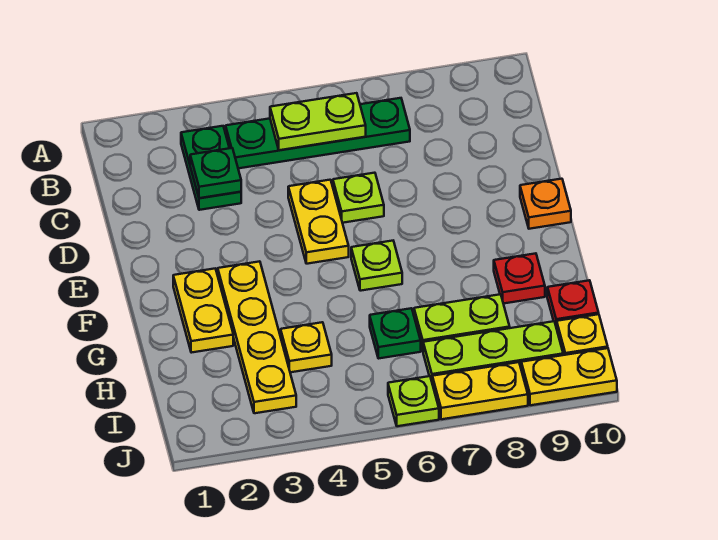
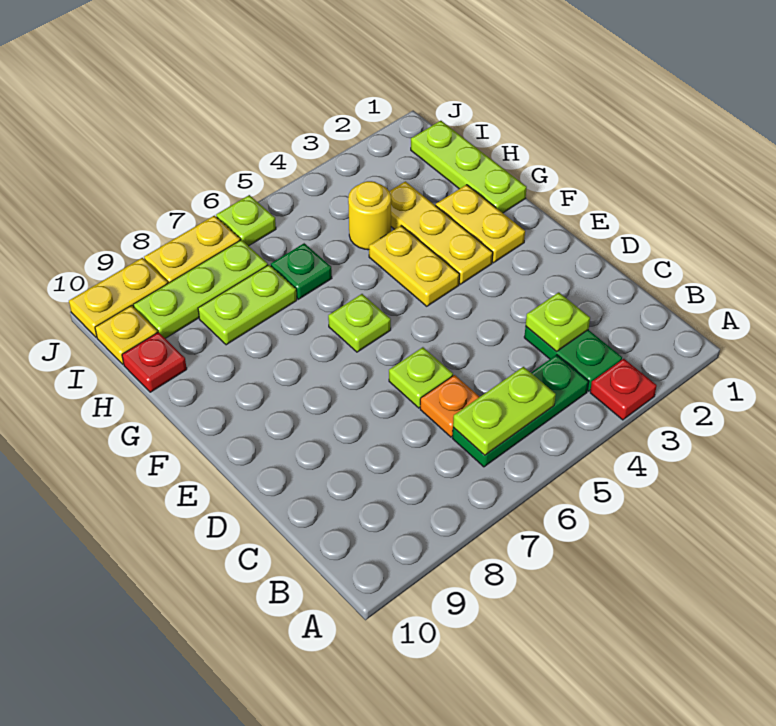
green 1x4 plate [226,98,410,168] -> green 1x3 plate [452,355,589,467]
green 1x1 plate [190,148,241,198] -> lime 1x1 plate [526,292,590,352]
yellow 1x2 plate [288,180,349,264] -> yellow 1x2 plate moved to [369,226,459,306]
orange 1x1 plate [520,179,571,229] -> orange 1x1 plate moved to [420,375,479,437]
yellow 1x4 plate [218,261,296,413] -> yellow 1x3 plate [389,181,493,284]
none -> lime 1x3 plate [411,121,527,213]
red 1x1 plate [494,253,545,304] -> red 1x1 plate moved to [590,359,657,420]
yellow 1x1 plate [281,322,332,372] -> yellow 1x1 round brick [348,181,391,250]

